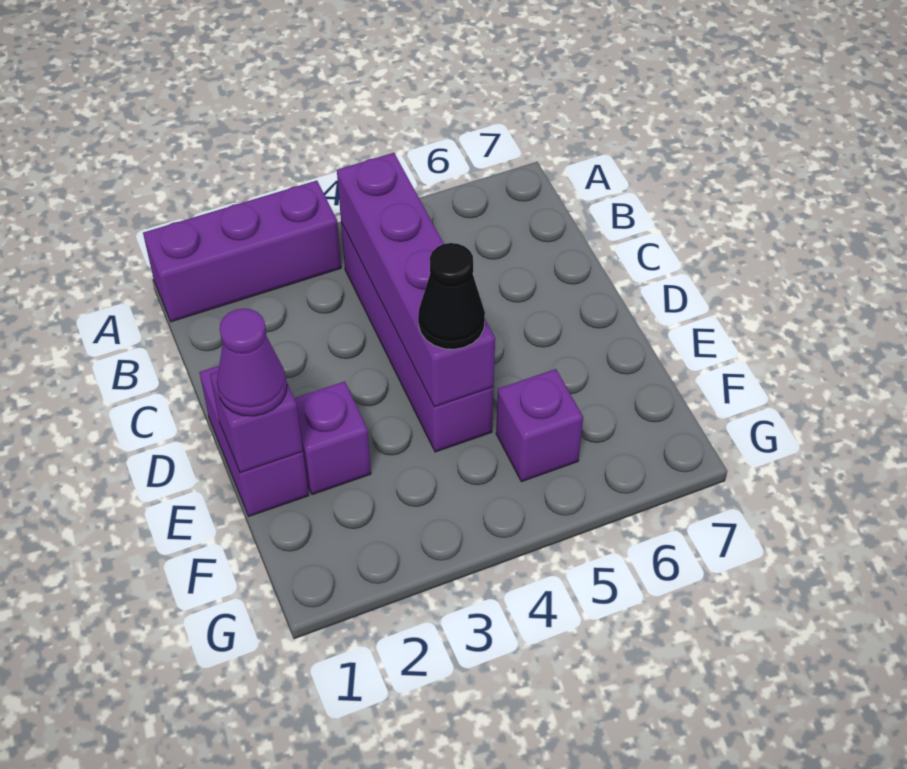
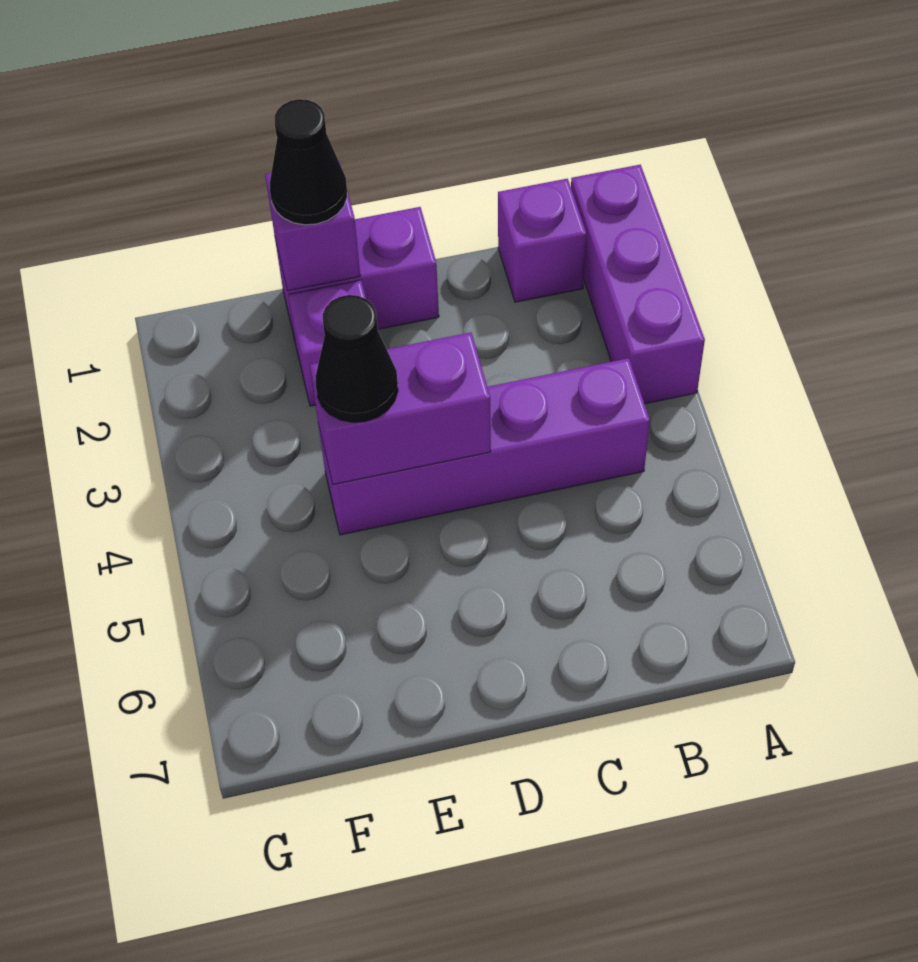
purple 1x4 brick [337,153,495,407] -> purple 1x2 brick [310,333,491,484]
purple 1x1 cone [217,308,287,416] -> black 1x1 cone [270,99,347,225]
purple 1x1 brick [496,369,583,482] -> purple 1x1 brick moved to [498,179,586,302]

